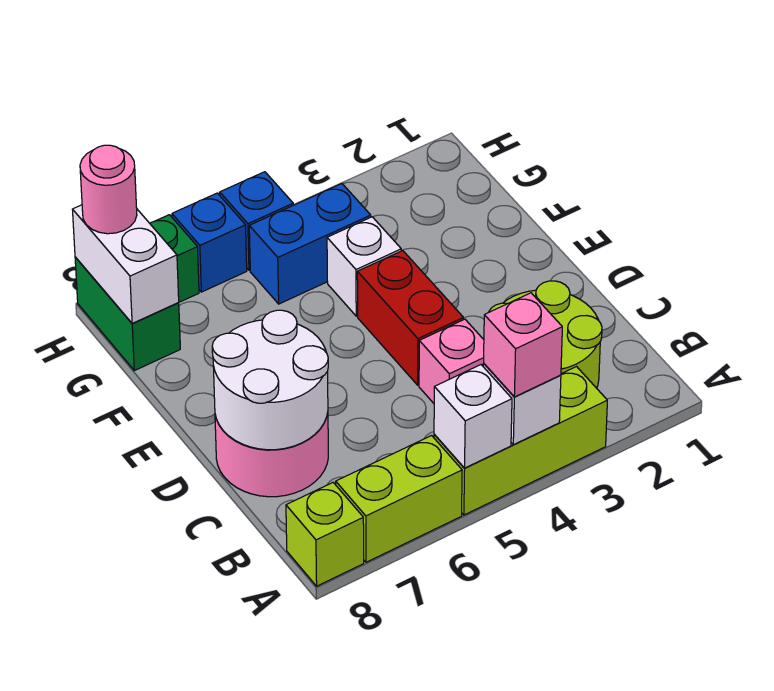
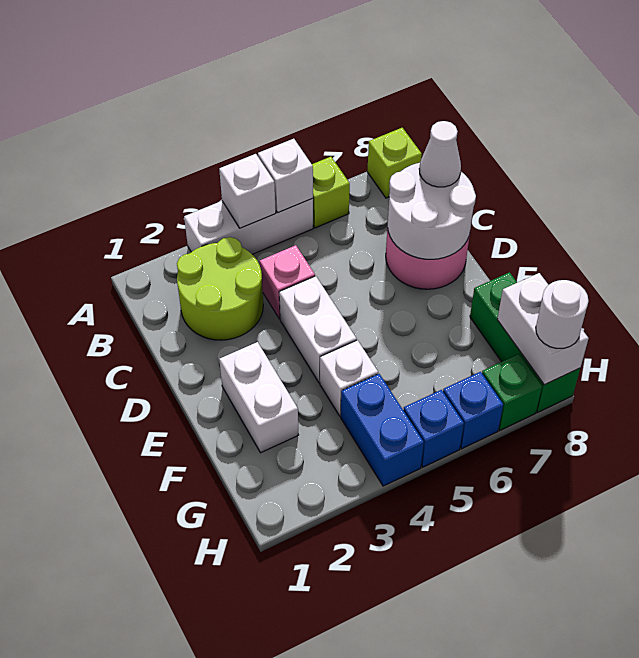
lime 1x3 brick [434,367,607,515] -> white 1x3 brick [184,198,313,254]
pink 1x1 brick [484,293,562,397] -> none
lime 1x2 brick [336,436,462,562] -> lime 1x1 brick [312,157,350,228]
none -> white 1x1 cone [419,121,461,187]
red 1x2 brick [357,251,463,385] -> white 1x2 brick [279,276,357,383]
none -> white 1x2 brick [219,342,298,453]
blue 1x2 brick [249,184,371,304] -> blue 1x2 brick turned to [341,374,424,486]
green 1x2 brick [75,257,180,371] -> green 1x3 brick [470,272,580,412]
pink 1x1 round brick [80,145,137,234] -> white 1x1 round brick [536,280,588,348]

